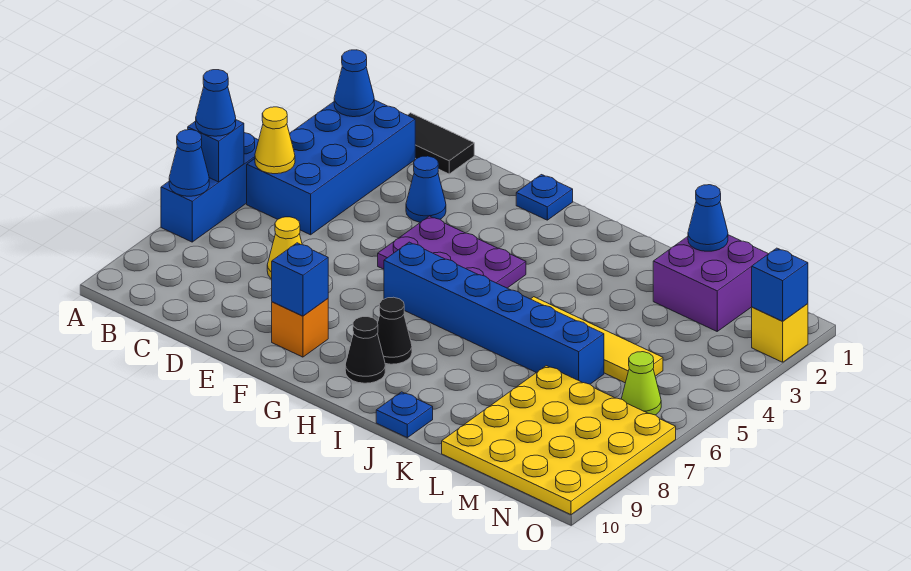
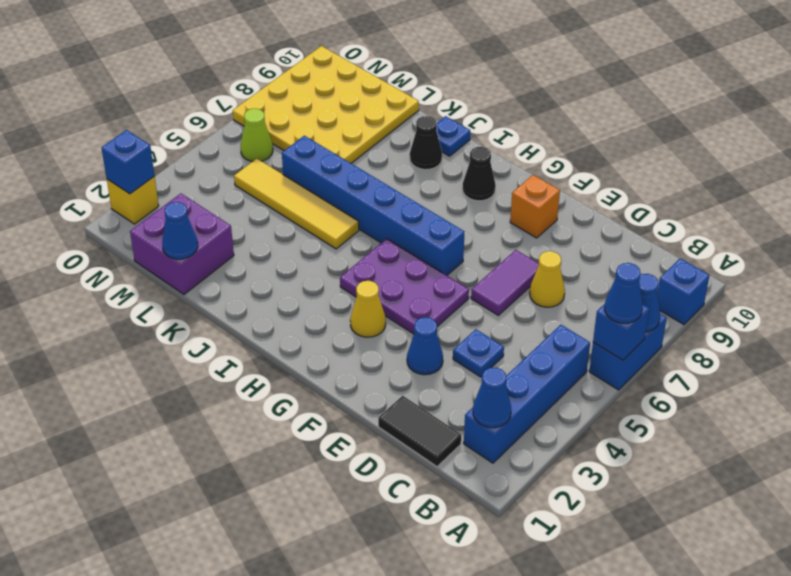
blue 1x3 brick [161,133,259,242] -> blue 1x2 brick [589,314,667,390]
blue 2x4 brick [247,100,415,235] -> blue 1x4 brick [464,325,590,463]
yellow 1x1 cone [255,107,295,174] -> yellow 1x1 cone moved to [350,281,386,337]
none -> purple 1x2 tile [471,250,539,315]
blue 1x1 brick [272,243,328,316] -> blue 1x1 brick moved to [657,259,710,324]
blue 1x1 plate [516,175,573,220] -> blue 1x1 plate moved to [453,329,504,377]
black 1x1 cone [378,297,412,364] -> black 1x1 cone moved to [410,116,442,170]

